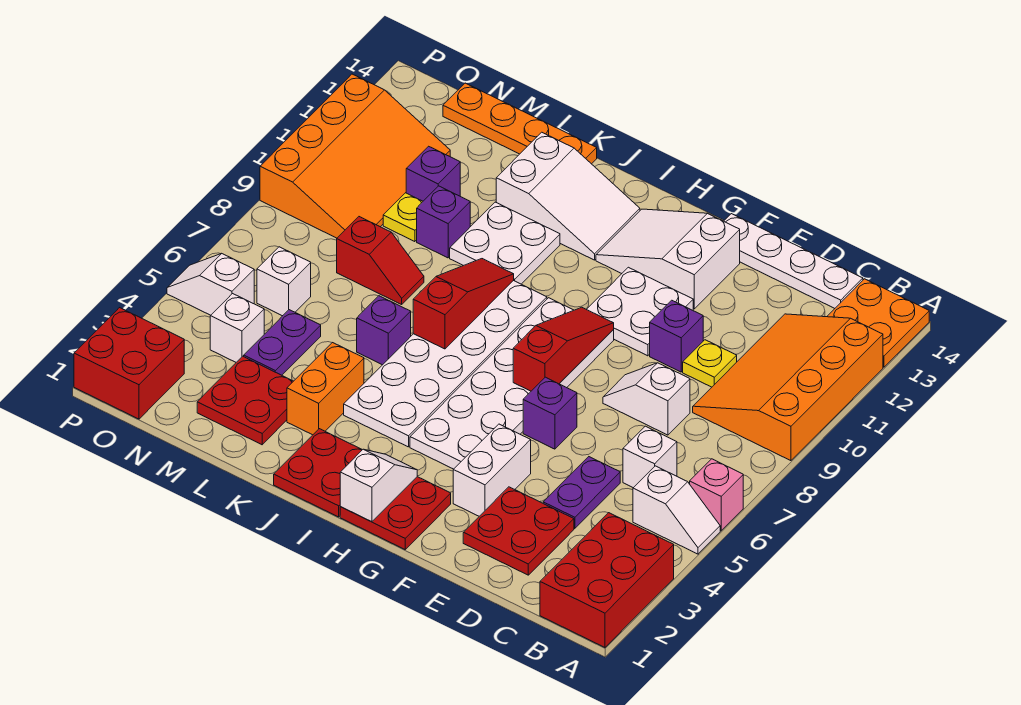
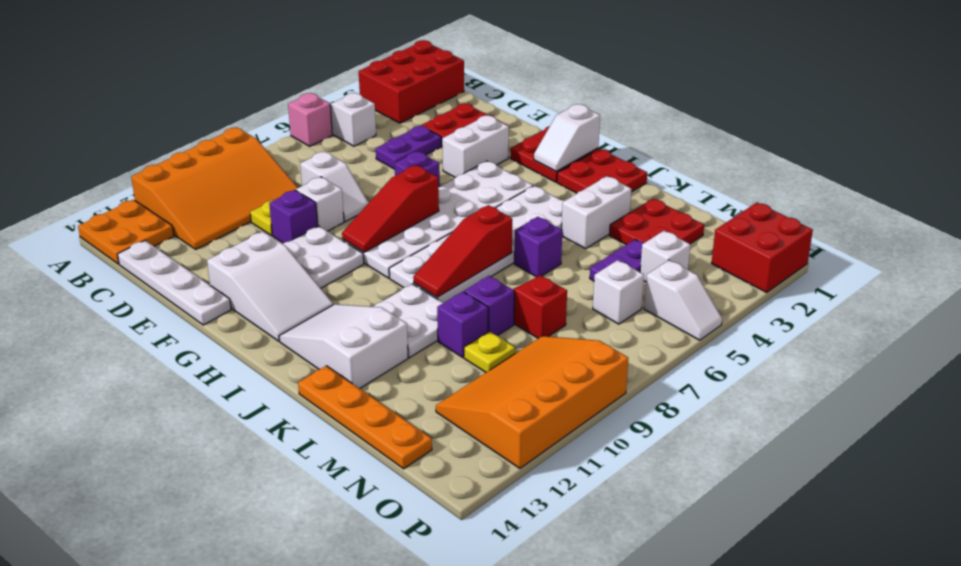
white 1x1 brick [623,426,677,488] -> white 1x1 brick moved to [296,177,344,231]
orange 1x2 brick [287,343,364,435] -> white 1x2 brick [562,176,631,249]
purple 1x1 brick [406,146,460,201] -> purple 1x1 brick moved to [464,276,514,336]

